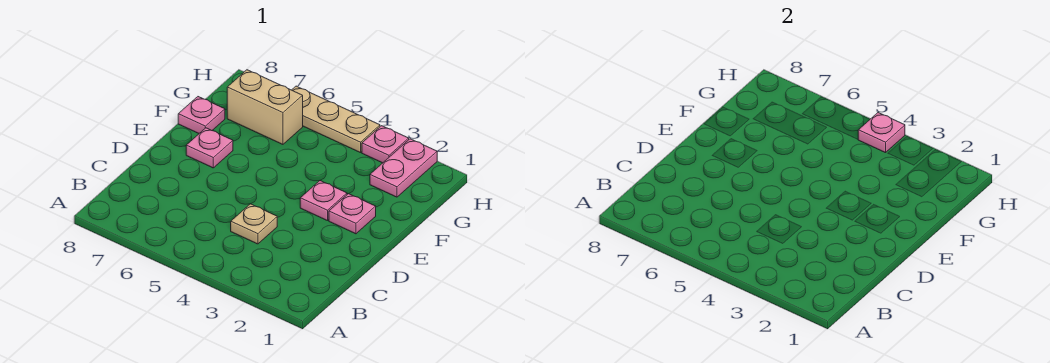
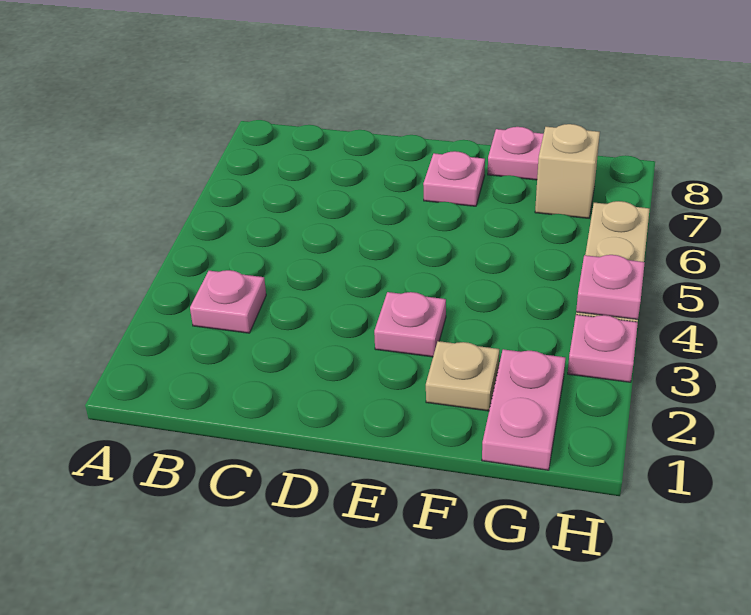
tan 1x1 plate [231,204,277,244] -> tan 1x1 plate moved to [426,341,499,411]
pink 1x1 plate [329,194,376,234] -> pink 1x1 plate moved to [190,270,266,333]
pink 1x2 plate [370,139,437,197] -> pink 1x2 plate turned to [482,349,566,470]
tan 1x2 brick [227,70,303,144] -> tan 1x1 brick [535,124,600,218]

